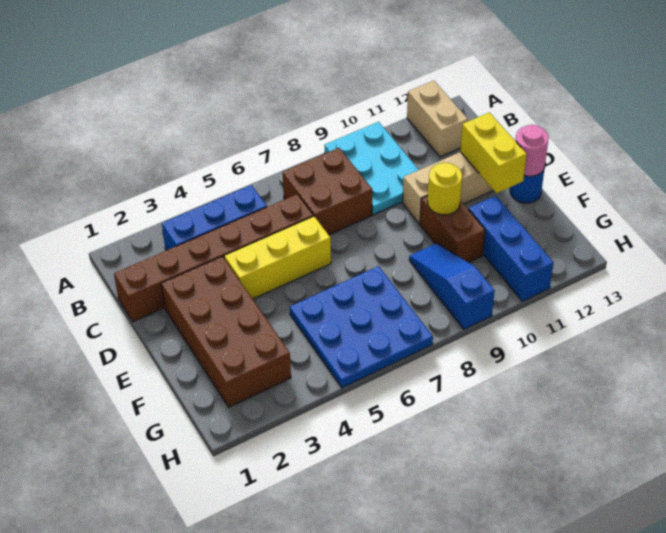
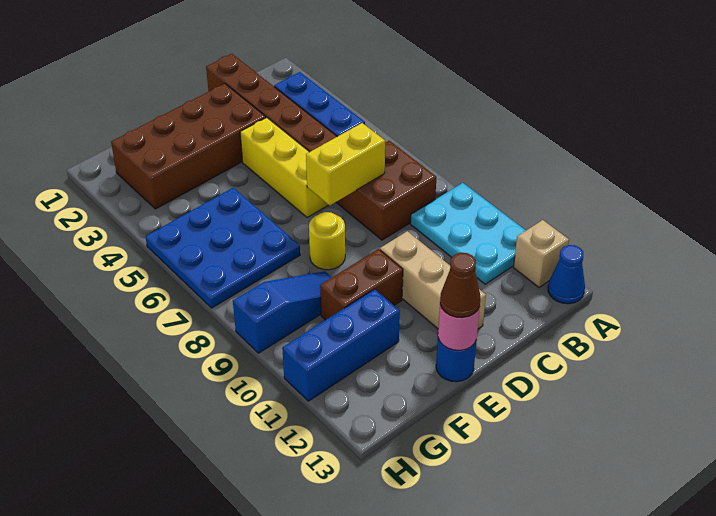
cyan 2x3 plate [325,122,419,215] -> cyan 2x3 plate turned to [411,183,526,284]
tan 1x2 brick [407,81,468,157] -> tan 1x1 brick [514,220,569,287]
none -> blue 1x1 cone [548,245,585,304]
yellow 1x2 brick [460,112,527,193] -> yellow 1x2 brick moved to [306,123,385,205]
yellow 1x1 round brick [428,163,462,215] -> yellow 1x1 round brick moved to [309,212,345,270]
none -> brown 1x1 cone [440,253,480,318]

